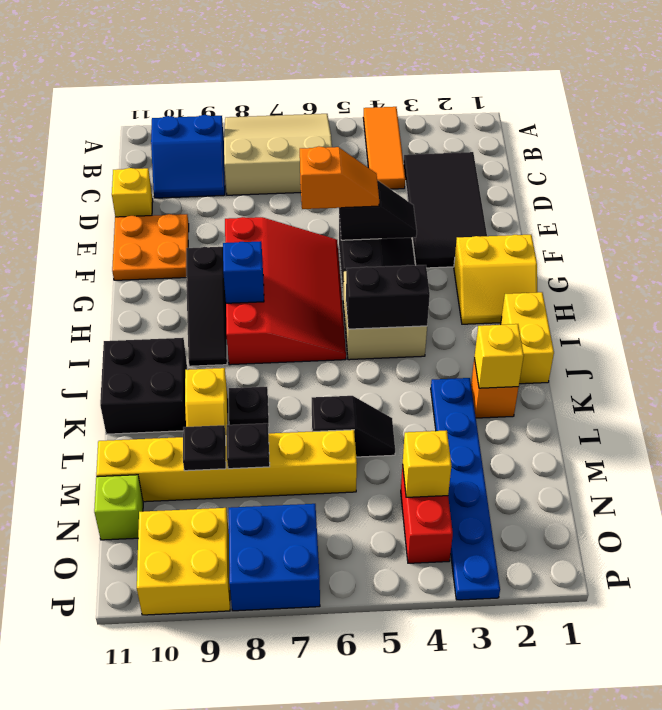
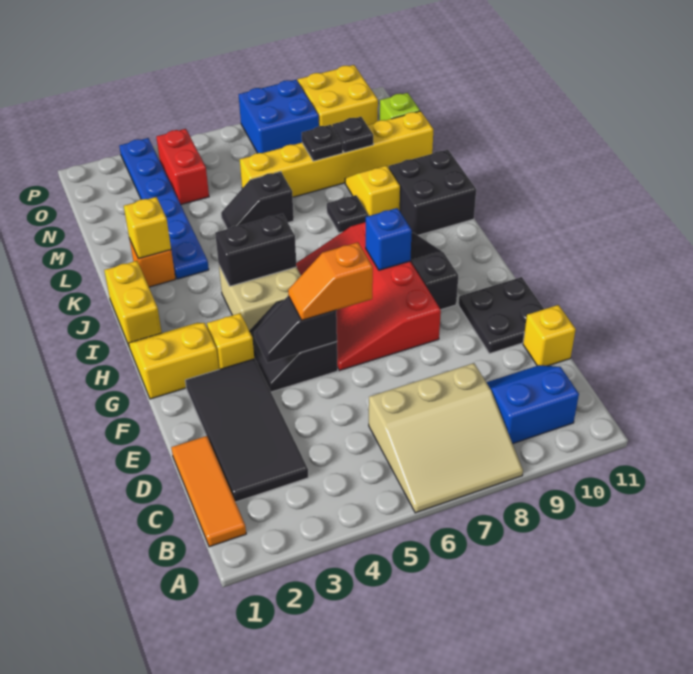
orange 1x3 tile [363,107,405,189] -> orange 1x3 tile moved to [171,436,246,547]
orange 2x2 plate [112,214,189,280] -> black 2x2 plate [459,277,544,354]
yellow 1x1 brick [403,430,451,497] -> yellow 1x1 brick moved to [207,313,254,369]

